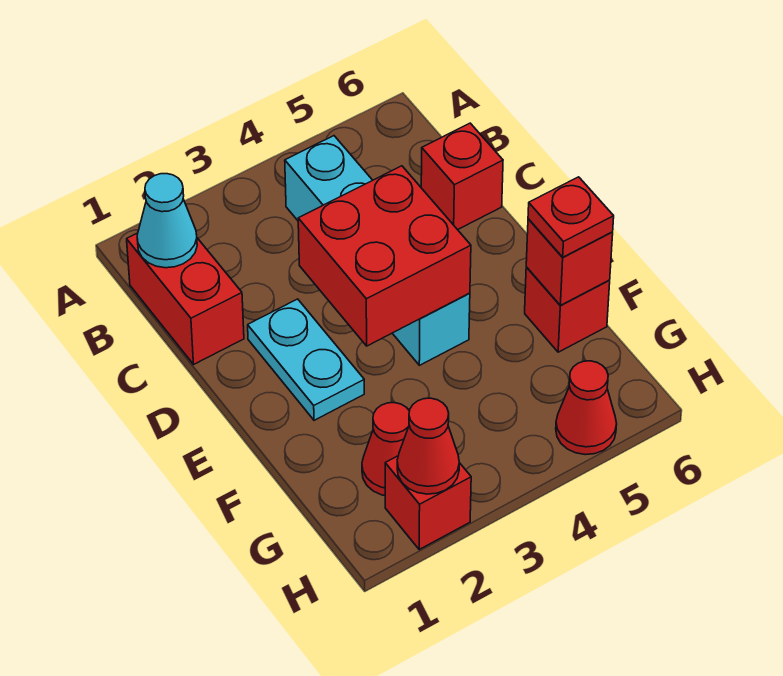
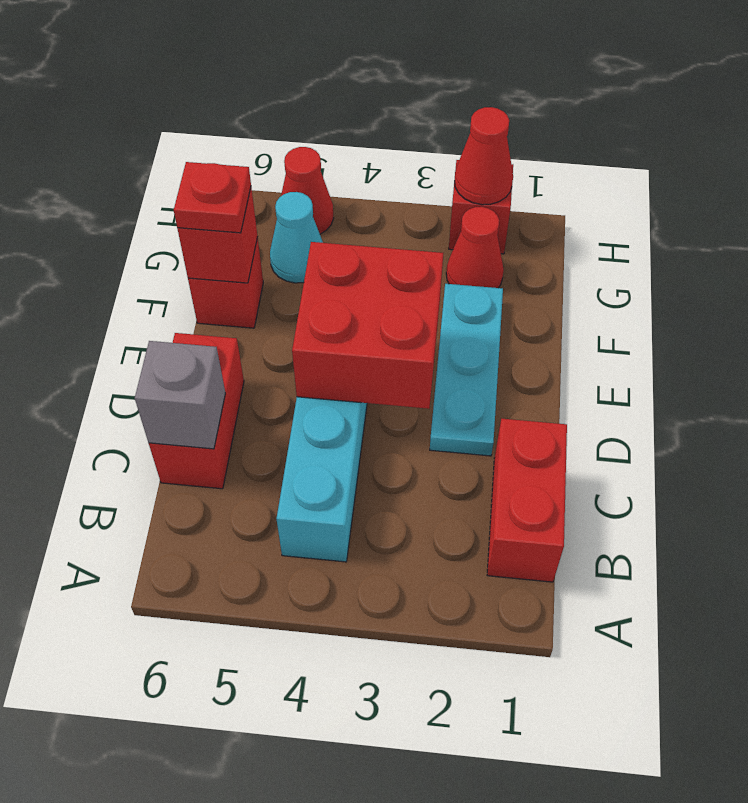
cyan 1x1 cone [137,174,197,268] -> cyan 1x1 cone moved to [270,192,323,283]
red 1x1 brick [421,123,503,230] -> red 1x2 brick [149,333,244,489]
none -> grey 1x1 brick [135,341,225,449]
cyan 1x2 plate [248,299,364,420] -> cyan 1x3 plate [430,284,503,456]

